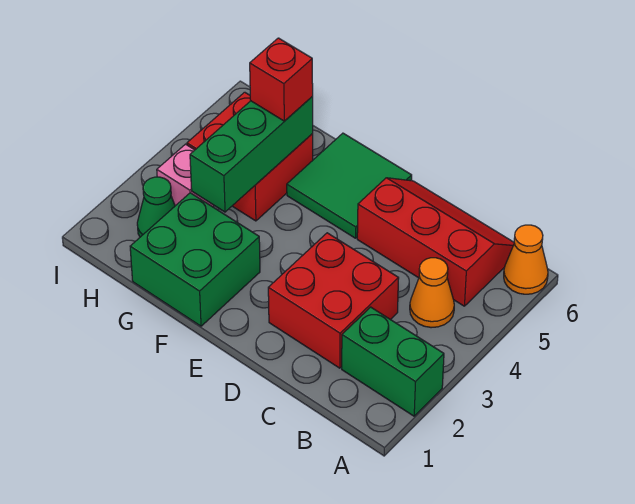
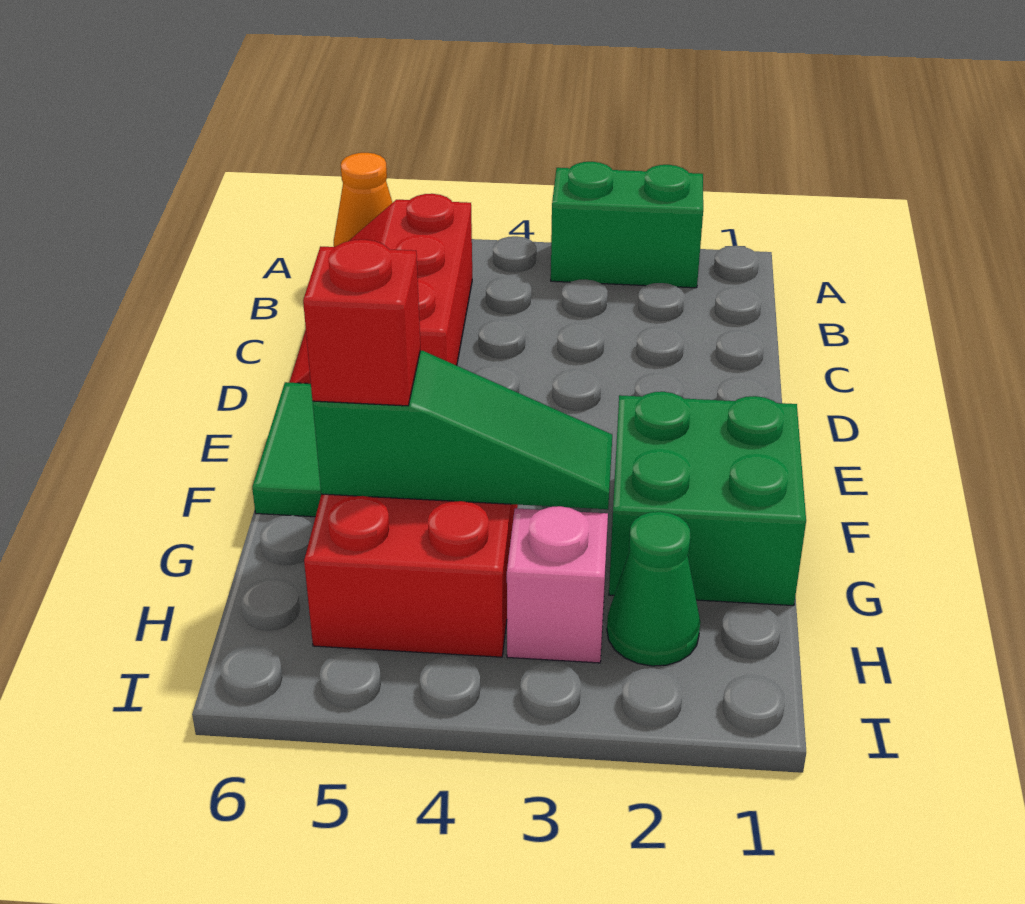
green 1x2 brick [342,307,444,416] -> green 1x2 brick turned to [551,162,703,288]
orange 1x1 cone [410,258,454,328] -> none
red 2x2 brick [268,233,399,368] -> none
green 1x3 brick [190,97,313,212] -> green 1x3 slope [313,351,612,509]

